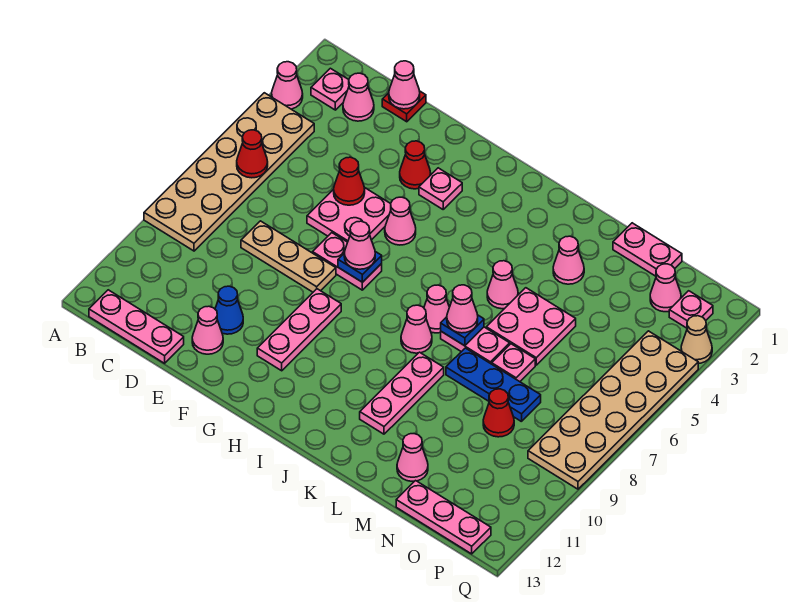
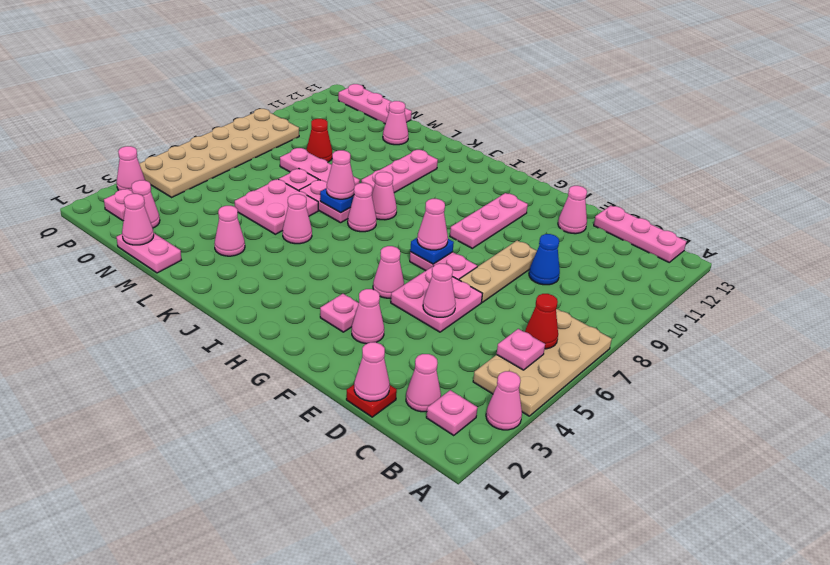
tan 2x6 plate [144,93,314,251] -> tan 2x4 plate [473,309,612,416]
none -> pink 1x1 plate [497,329,545,370]
tan 1x3 plate [241,221,336,292] -> tan 1x3 plate turned to [459,241,537,302]
red 1x1 cone [334,157,365,205] -> pink 1x1 cone [423,263,456,317]
blue 1x1 cone [215,286,243,334] -> blue 1x1 cone moved to [529,234,560,285]
red 1x1 cone [400,141,431,189] -> pink 1x1 cone [352,289,384,344]
blue 1x3 plate [446,348,541,422] -> pink 1x3 plate [280,148,360,185]
none -> pink 1x1 cone [122,194,154,245]
tan 1x1 cone [681,316,712,364] -> pink 1x1 cone [117,146,145,191]

